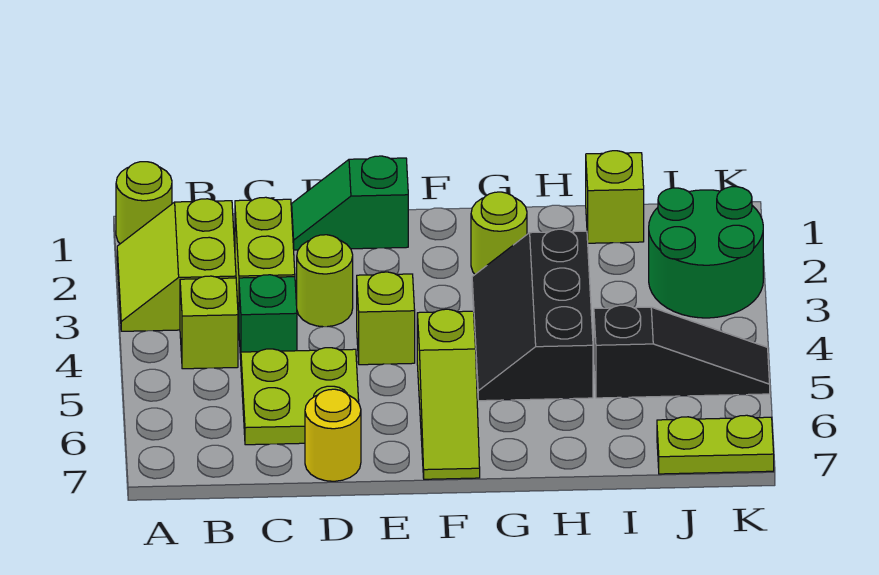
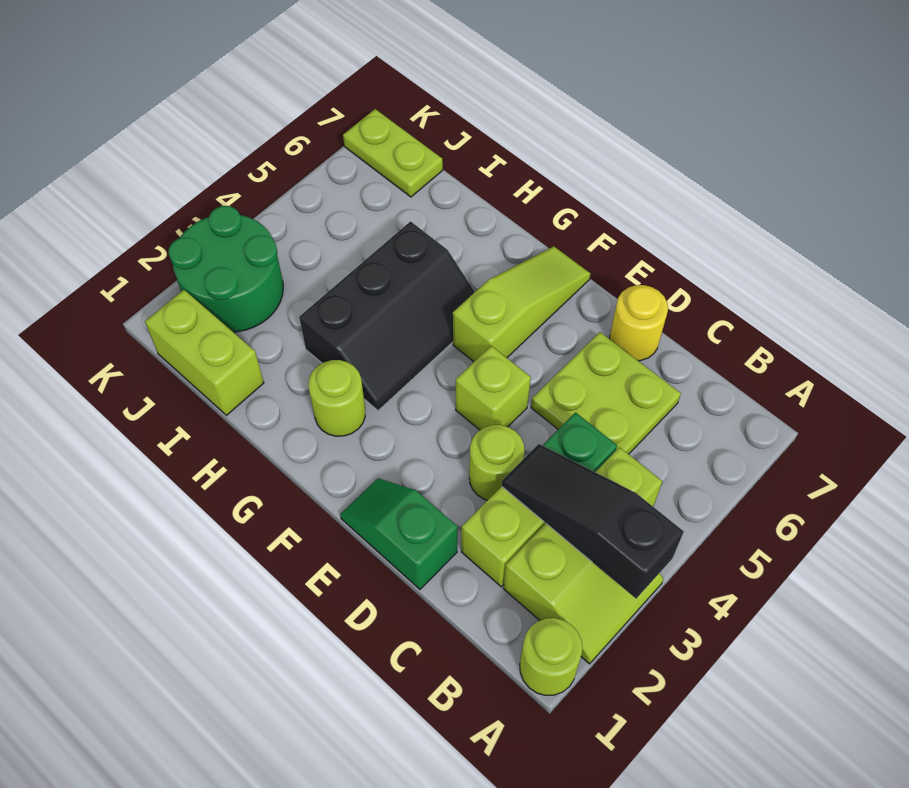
green 1x2 slope [292,156,408,250] -> green 1x2 slope turned to [340,478,458,589]
lime 1x1 brick [586,151,644,243] -> lime 1x2 brick [145,290,264,415]
black 1x3 slope [594,305,770,398] -> black 1x3 slope moved to [501,444,684,599]

